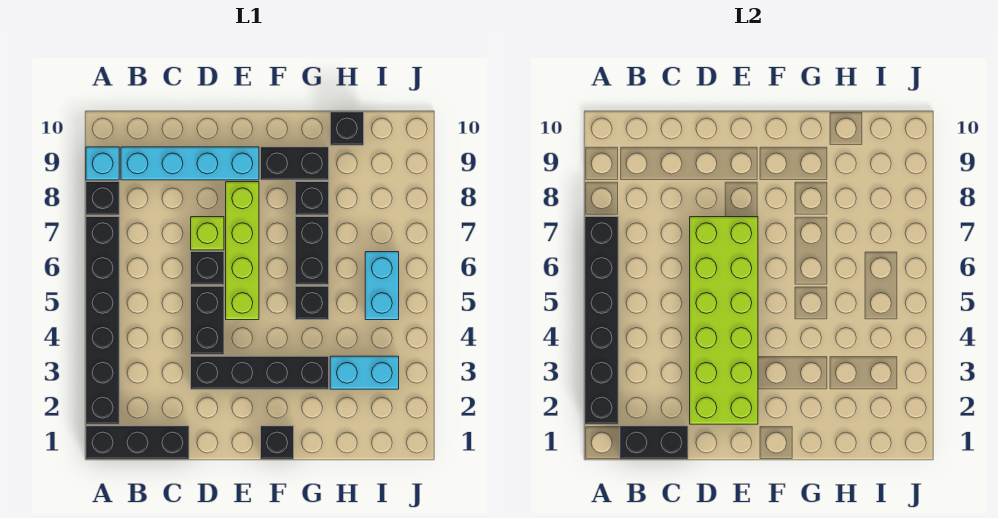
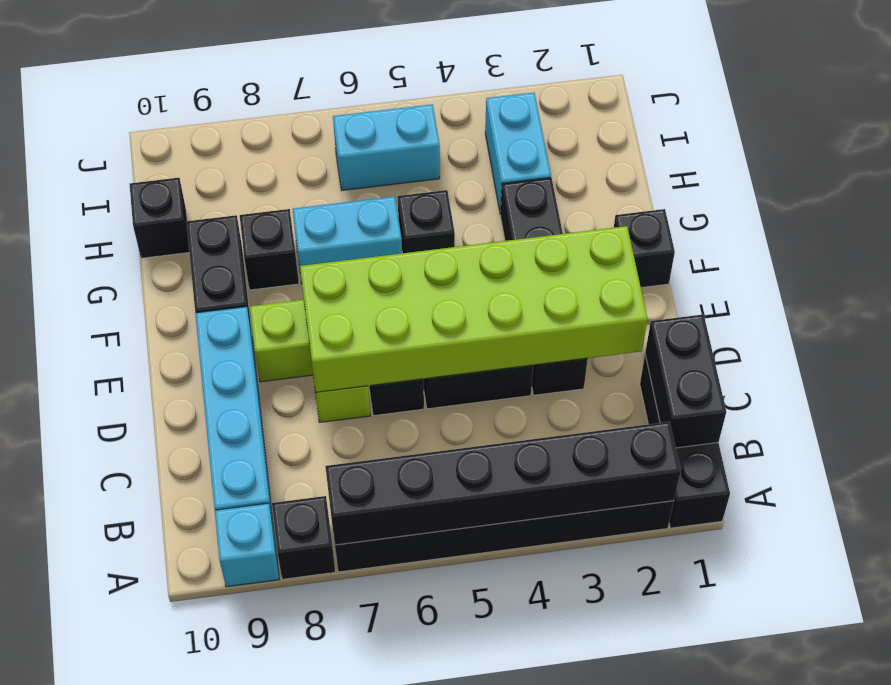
black 1x2 brick [295,217,329,285] -> cyan 1x2 brick [292,196,402,283]

